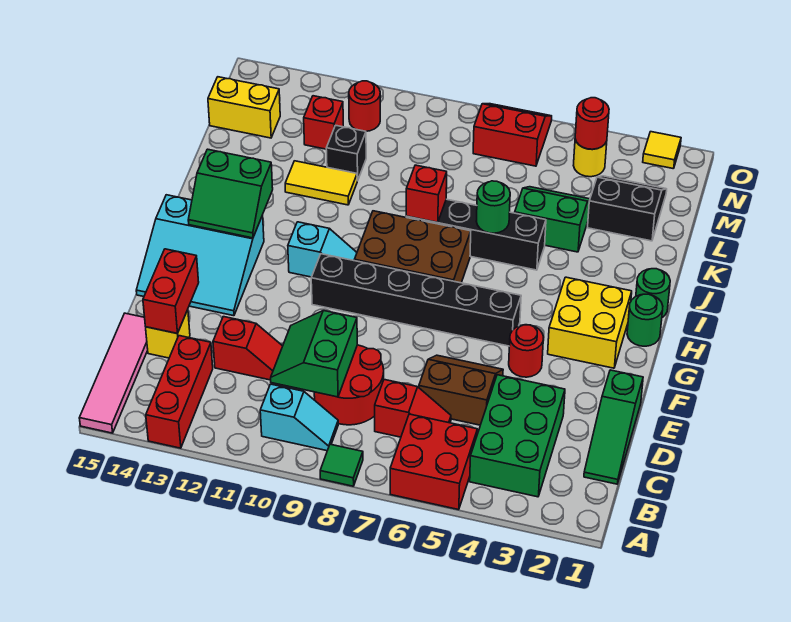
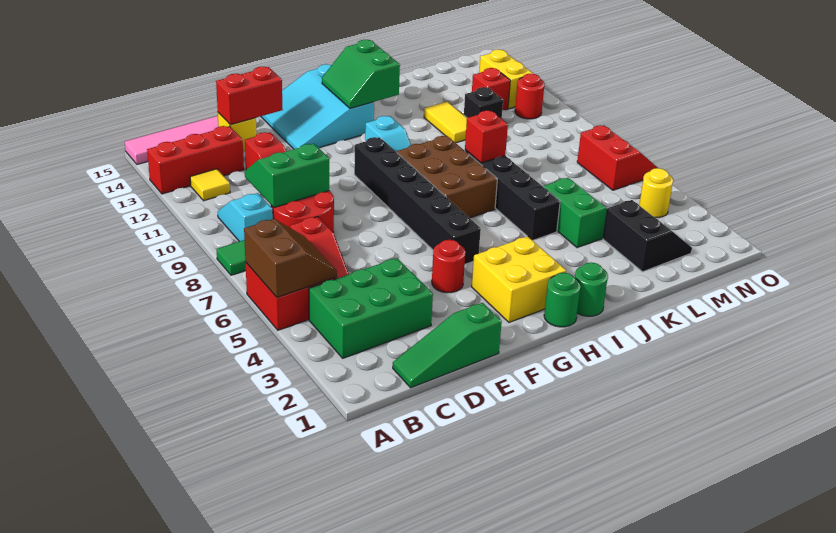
cyan 1x2 slope [260,384,338,451] -> cyan 1x2 slope turned to [218,193,273,241]
brown 2x2 slope [419,355,503,425] -> brown 2x2 slope moved to [244,219,337,297]
green 1x1 round brick [476,181,510,233] -> none
yellow 1x2 brick [208,77,280,138] -> yellow 1x2 brick moved to [479,50,533,109]
red 1x1 round brick [575,98,609,149] -> none
yellow 1x1 tile [643,132,681,169] -> yellow 1x1 tile moved to [190,169,230,201]

